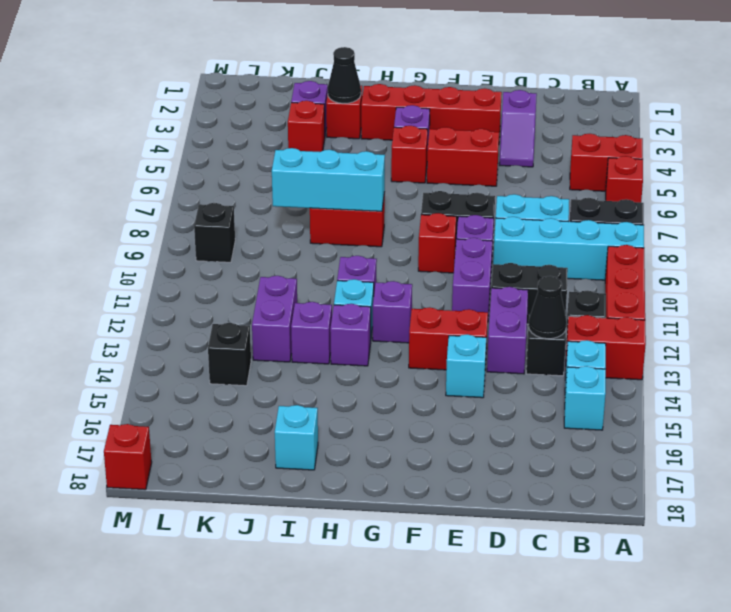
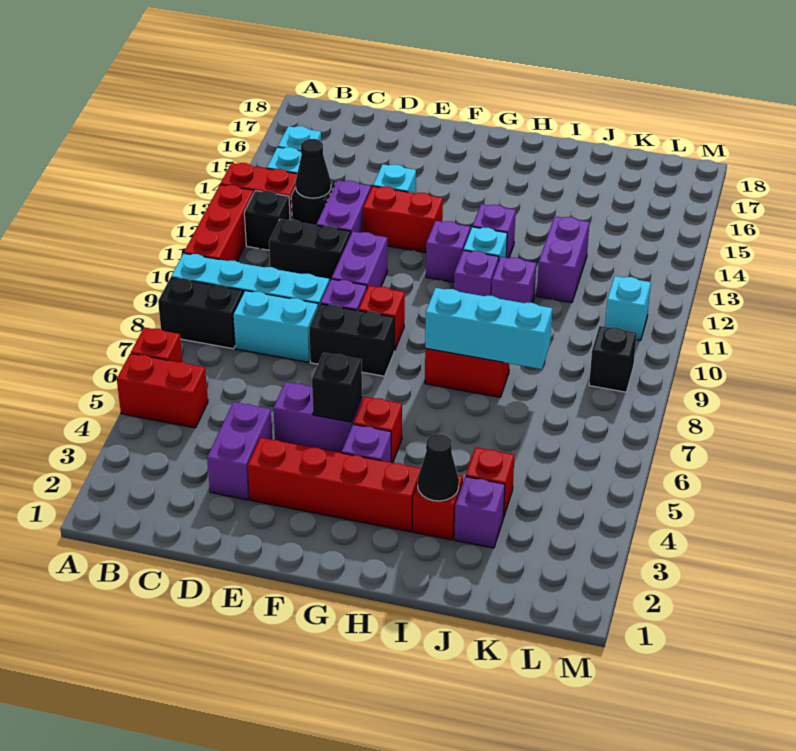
purple 1x2 slope [500,90,537,167] -> purple 1x2 brick [207,402,272,500]
red 1x2 brick [427,127,499,186] -> purple 1x2 brick [273,382,362,453]
purple 1x1 brick [291,302,332,364] -> purple 1x1 brick moved to [492,257,536,303]
cyan 1x1 brick [275,405,318,470] -> cyan 1x1 brick moved to [605,276,651,341]
black 1x1 brick [208,323,251,386] -> black 1x1 brick moved to [312,353,362,422]
red 1x1 brick [104,424,152,490] -> none

